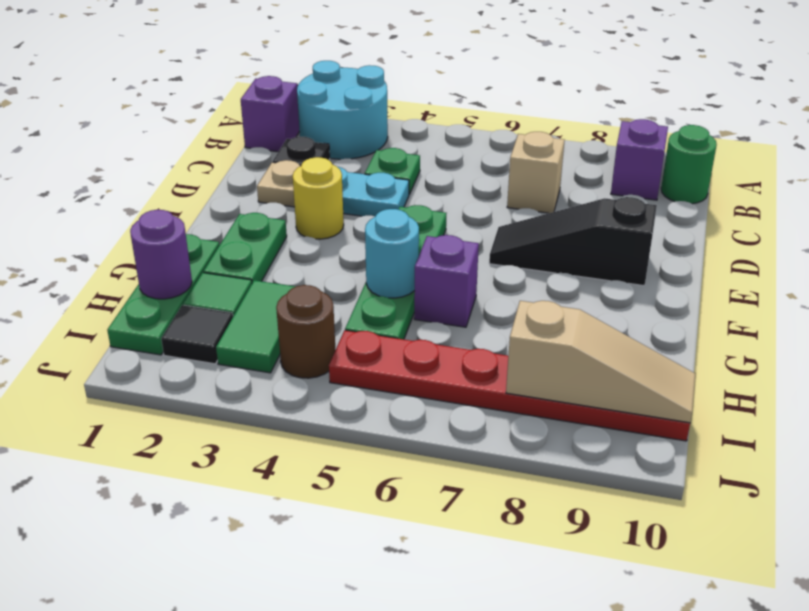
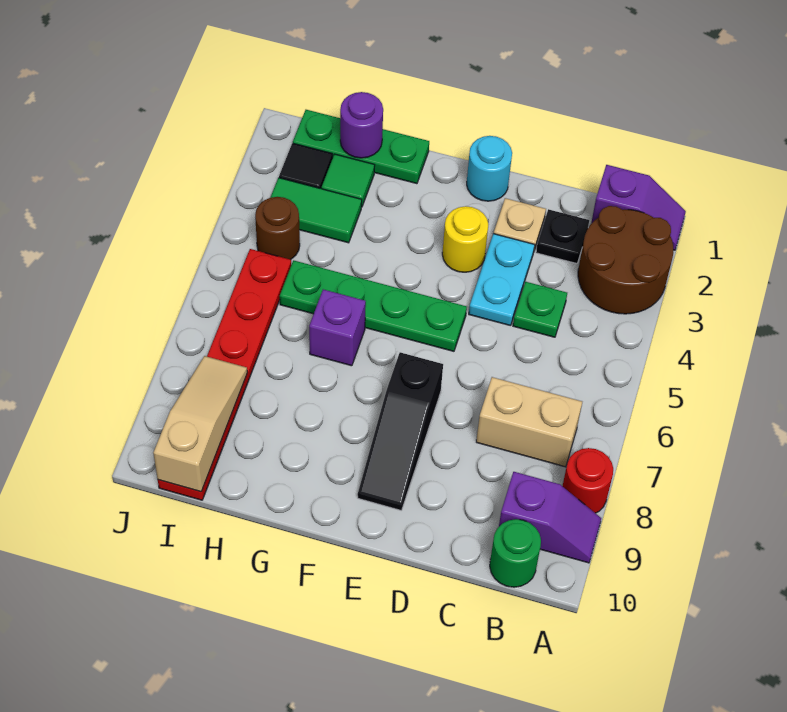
cyan 2x2 round brick [297,61,388,159] -> brown 2x2 round brick [578,206,673,314]
none -> red 1x1 round brick [563,448,613,513]
tan 1x1 brick [507,132,565,213] -> tan 1x2 brick [476,377,582,467]
black 1x3 slope [489,197,657,286] -> black 1x3 slope turned to [358,352,443,510]
green 1x2 plate [203,213,287,283] -> none
cyan 1x1 round brick [365,209,419,298] -> cyan 1x1 round brick moved to [467,136,512,201]
tan 1x3 slope [506,301,695,423] -> tan 1x3 slope turned to [153,356,247,492]

